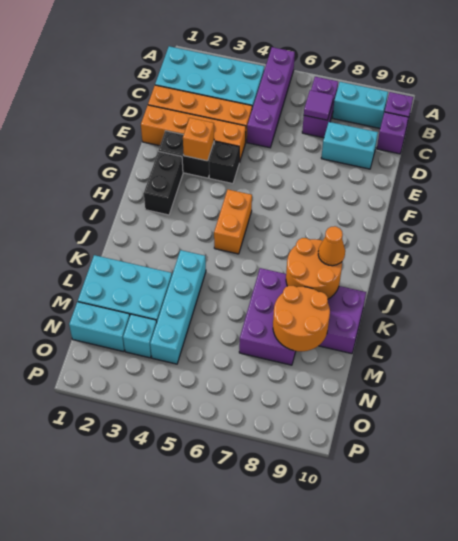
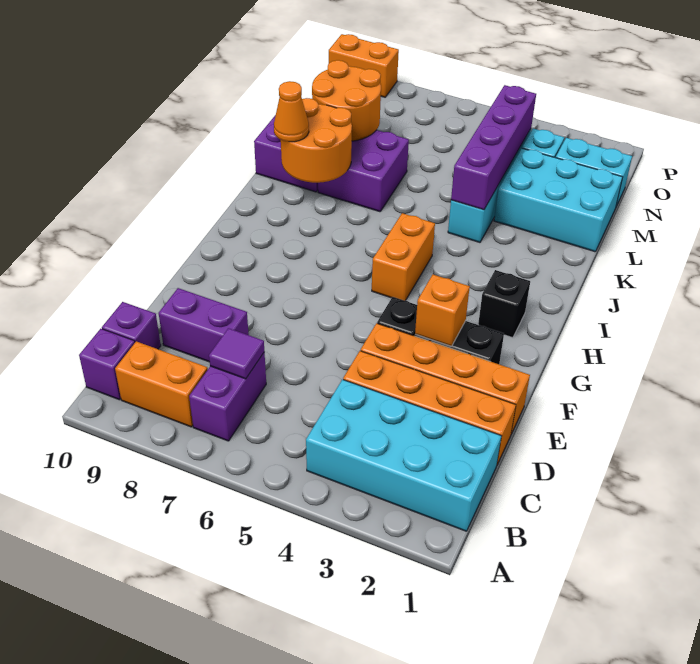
purple 1x4 brick [247,47,295,148] -> purple 1x4 brick moved to [451,85,536,210]
cyan 1x2 brick [333,82,388,128] -> orange 1x2 brick [115,341,208,427]
cyan 1x2 brick [321,122,378,169] -> purple 1x2 brick [159,288,249,362]
black 1x2 brick [144,151,183,215] -> black 1x1 brick [478,270,530,338]
purple 2x3 brick [239,268,296,365] -> purple 2x2 brick [318,130,409,212]
none -> orange 1x2 brick [329,34,399,97]

